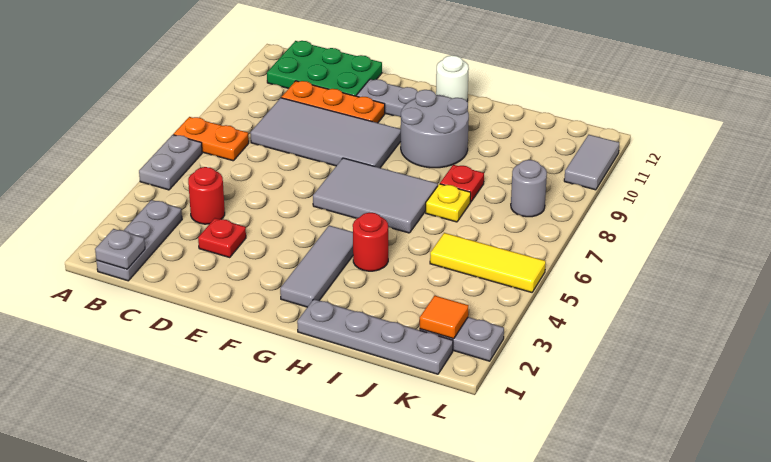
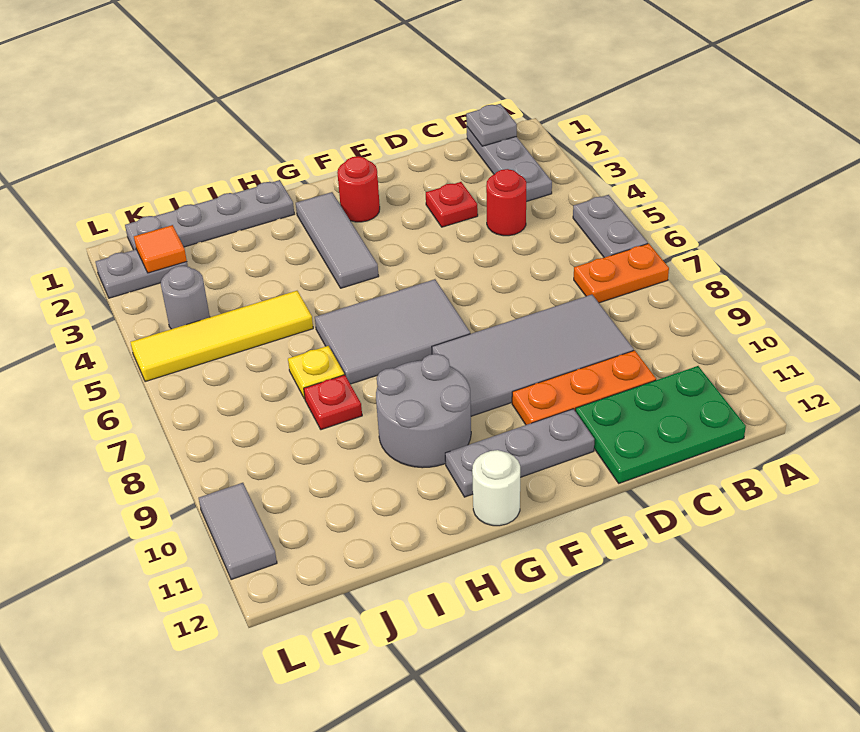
red 1x1 round brick [353,213,388,271] -> red 1x1 round brick moved to [337,156,380,222]
yellow 1x3 tile [430,233,546,292] -> yellow 1x4 tile [130,291,313,382]
grey 1x1 round brick [511,160,547,217] -> grey 1x1 round brick moved to [161,266,210,329]

